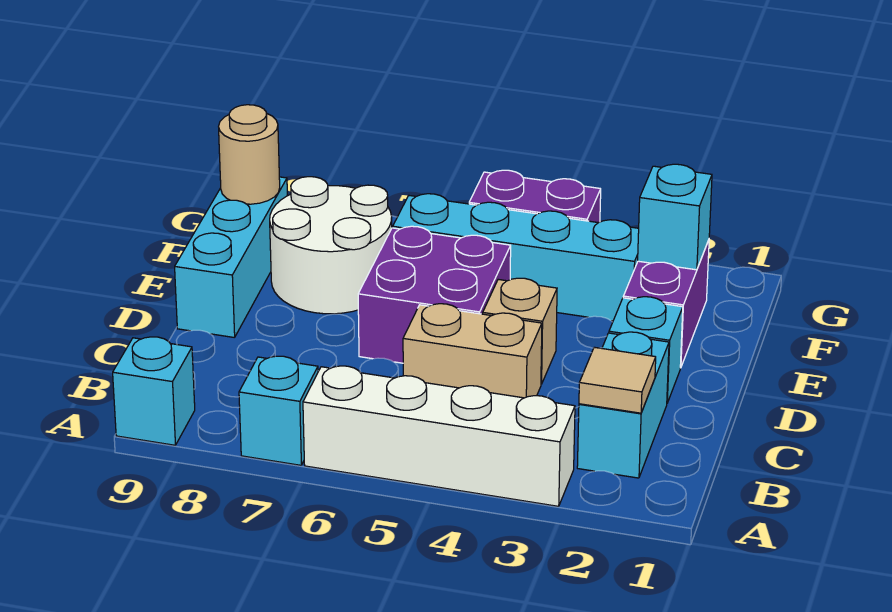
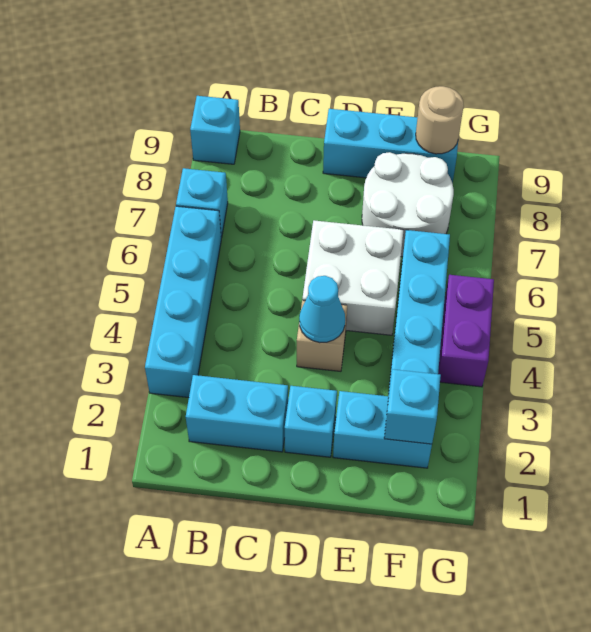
white 1x4 brick [303,366,575,506] -> cyan 1x4 brick [145,206,221,398]
tan 1x1 tile [579,347,656,413] -> none
tan 1x2 brick [403,304,542,398] -> none
none -> cyan 1x1 cone [299,276,345,343]
purple 2x2 brick [358,226,511,363] -> white 2x2 brick [302,220,404,335]
purple 1x2 brick [623,240,709,368] -> cyan 1x2 brick [333,391,432,468]

